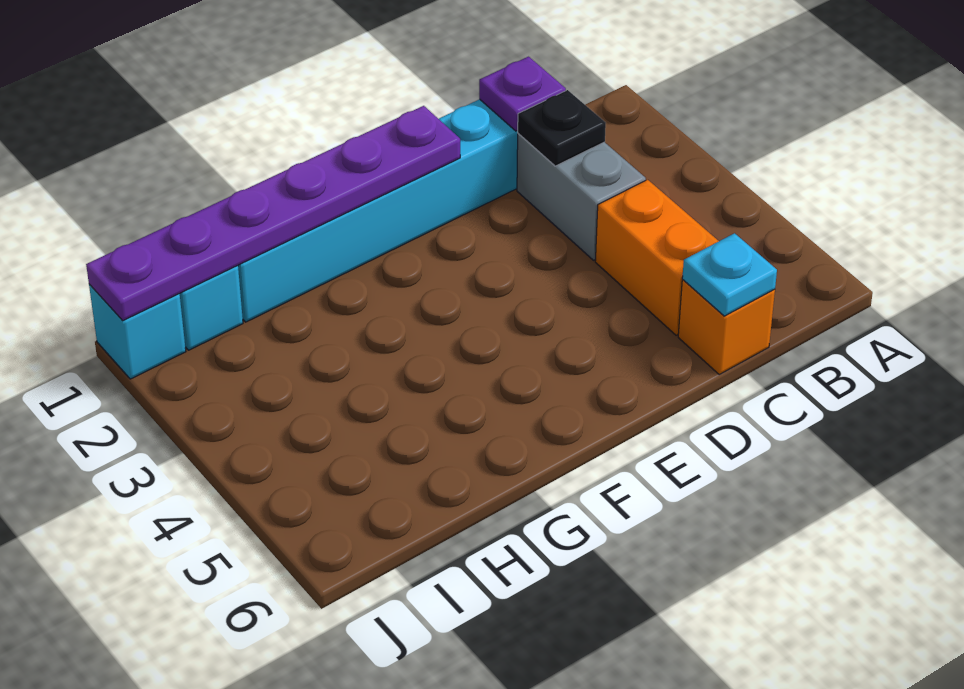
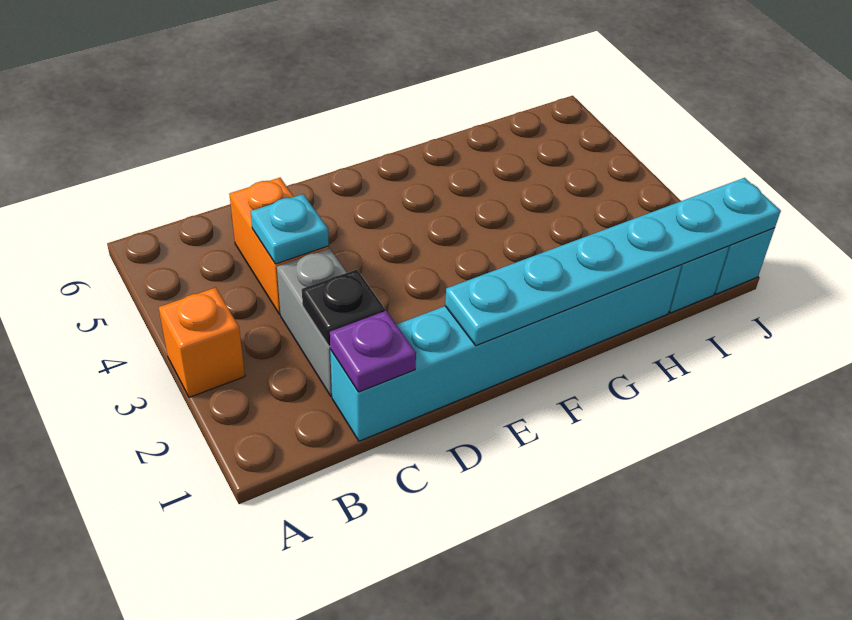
orange 1x1 brick [678,280,775,374] -> orange 1x1 brick moved to [159,288,245,397]
cyan 1x1 plate [682,233,777,316] -> cyan 1x1 plate moved to [251,194,329,264]
purple 1x6 plate [86,106,460,321] -> cyan 1x6 plate [445,178,781,346]

